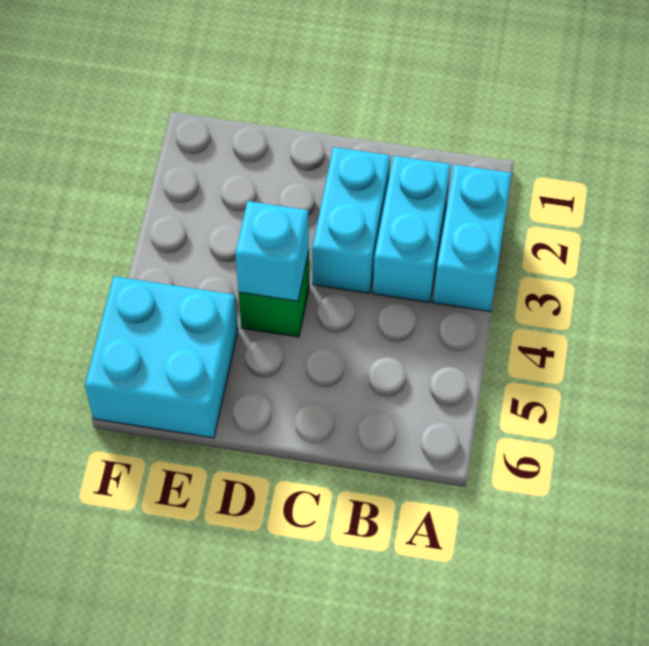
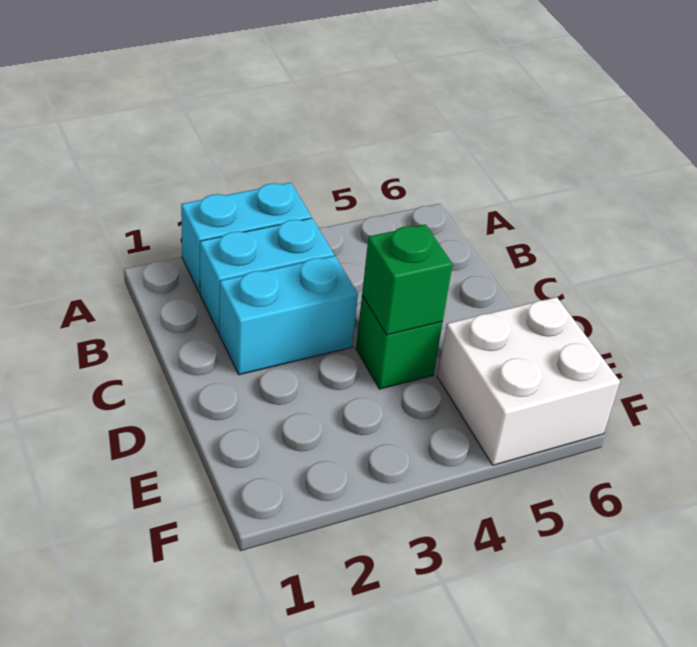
cyan 1x1 brick [235,201,309,301] -> green 1x1 brick [362,224,453,335]
cyan 2x2 brick [85,276,238,438] -> white 2x2 brick [437,297,620,465]

